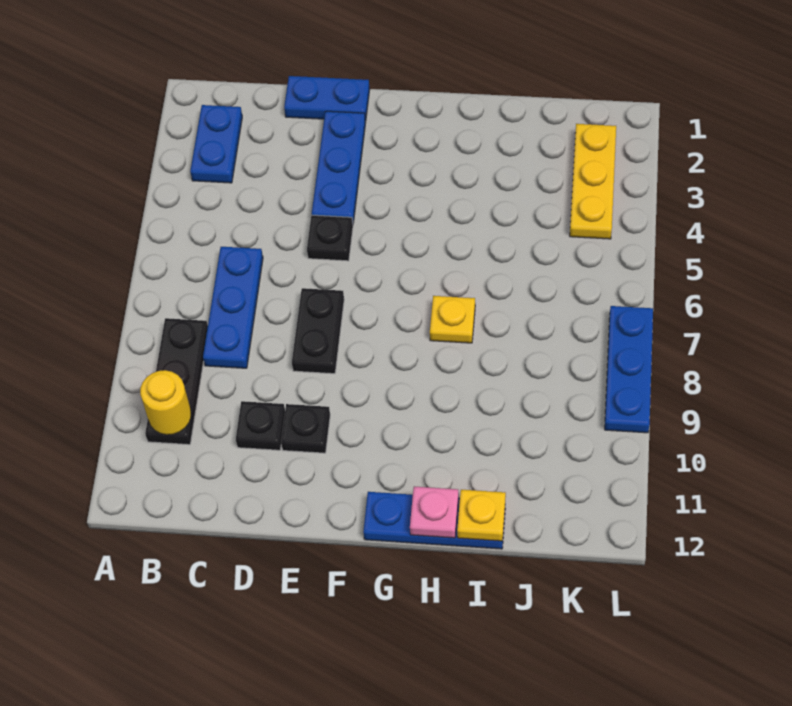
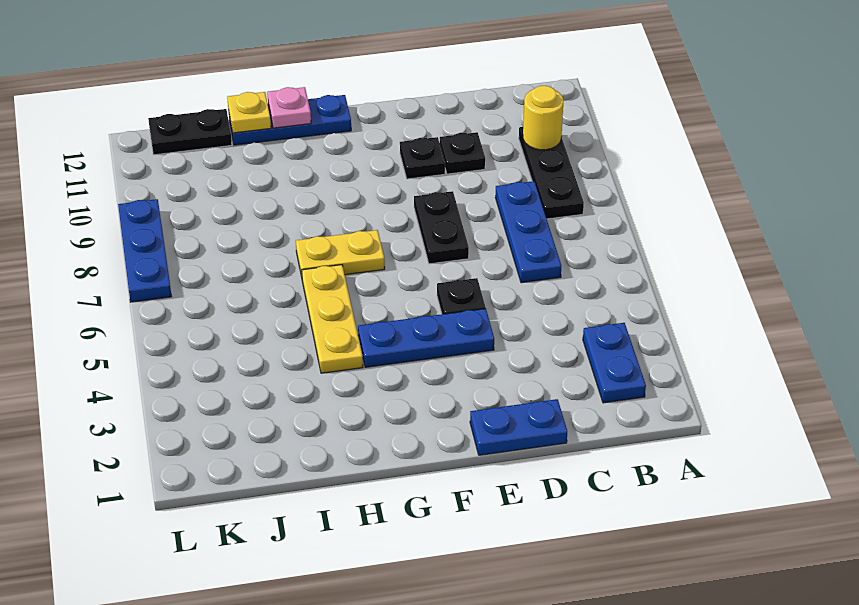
blue 1x3 plate [312,111,366,223] -> blue 1x3 plate turned to [358,309,494,367]
yellow 1x1 plate [430,296,475,343] -> yellow 1x2 plate [296,230,385,277]
none -> black 1x2 plate [148,109,232,155]
yellow 1x3 plate [570,124,616,239] -> yellow 1x3 plate moved to [302,265,363,373]

